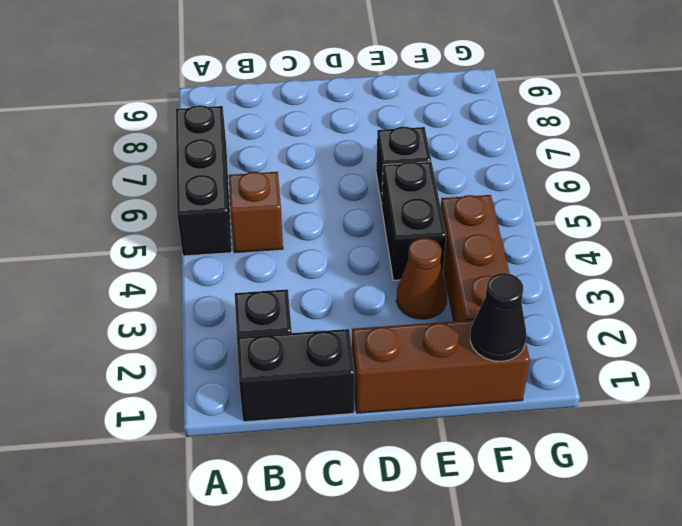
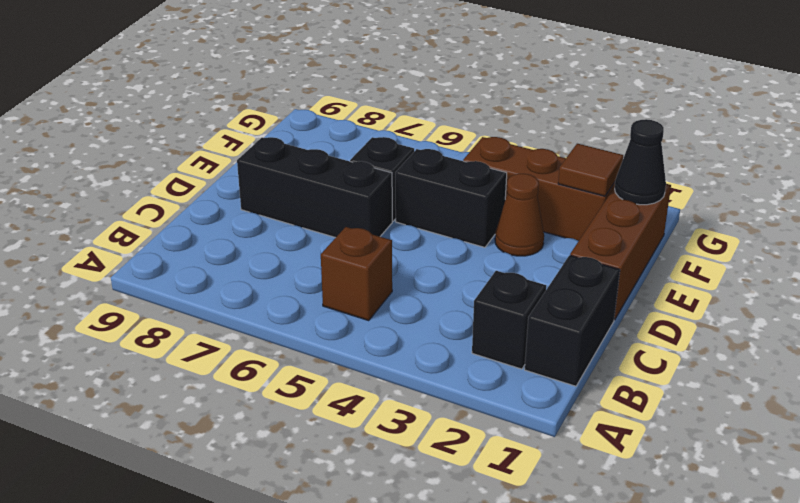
black 1x3 brick [176,105,232,256] -> black 1x3 brick moved to [237,137,392,238]
none -> brown 1x1 tile [558,144,623,196]

